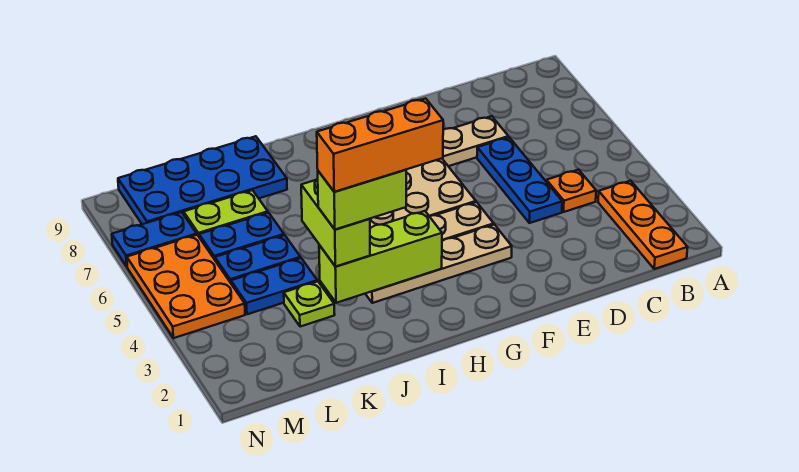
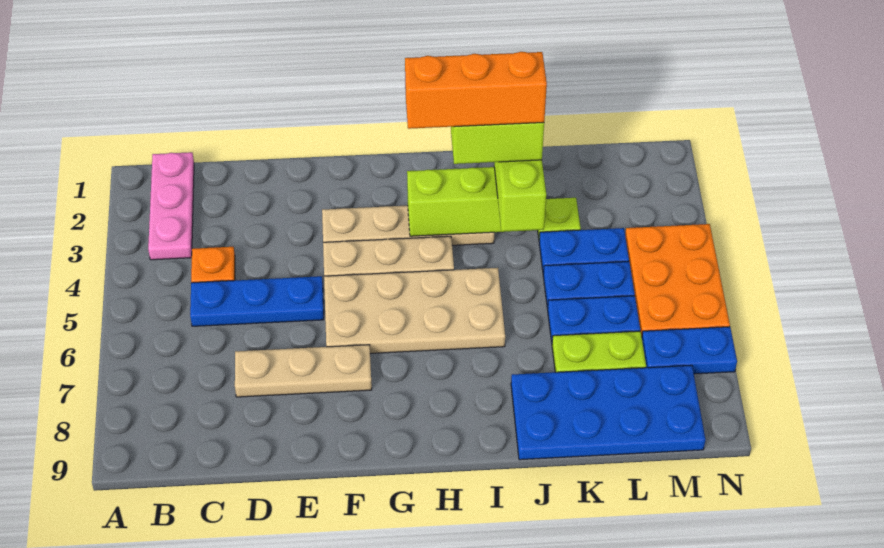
orange 1x3 plate [598,181,688,269] -> pink 1x3 plate [148,152,194,260]
blue 1x3 plate [477,137,562,223] -> blue 1x3 plate turned to [190,276,324,326]

